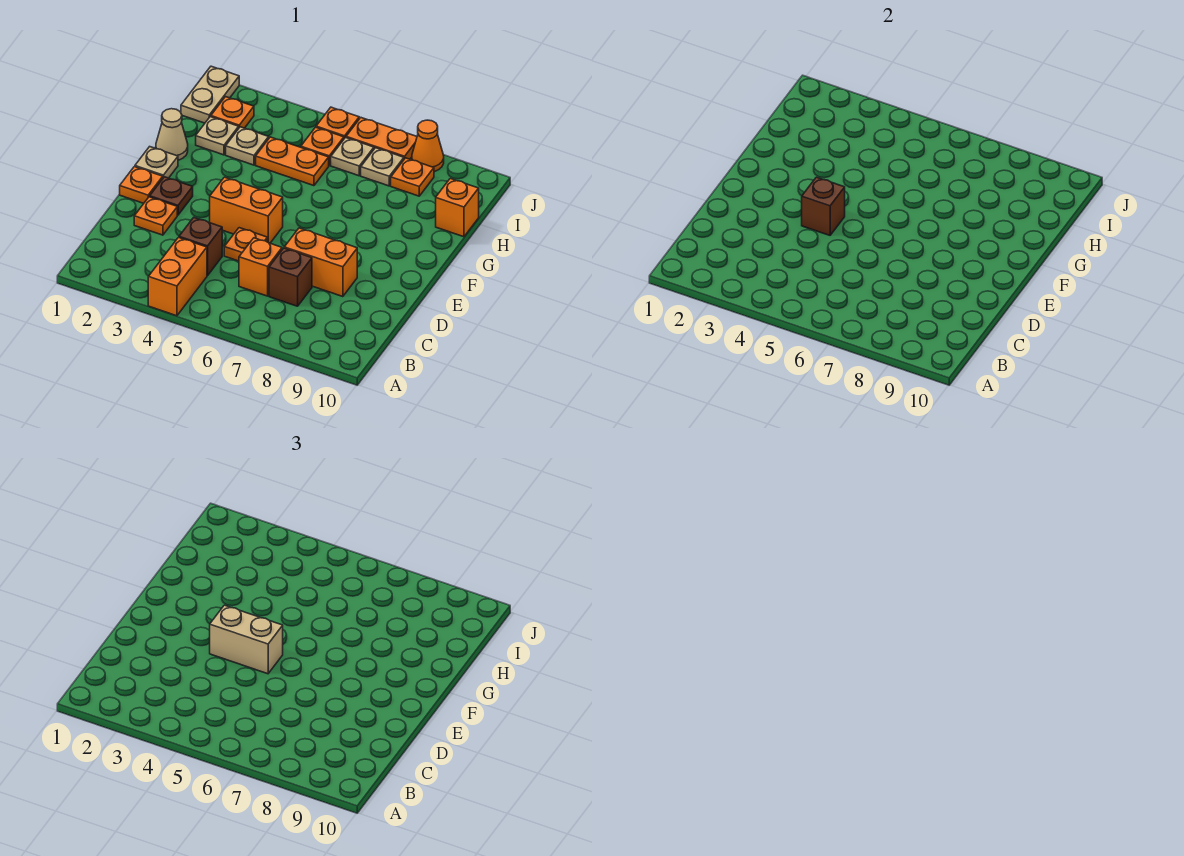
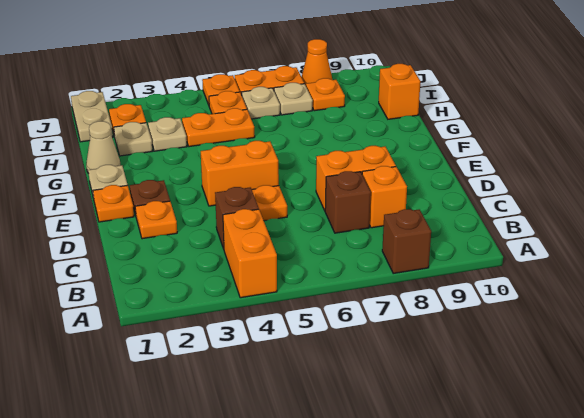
orange 1x1 brick [239,238,282,296] -> orange 1x1 brick moved to [362,166,407,228]
brown 1x1 brick [802,177,845,235] -> brown 1x1 brick moved to [382,209,431,273]
tan 1x2 brick [210,605,283,674] -> none

